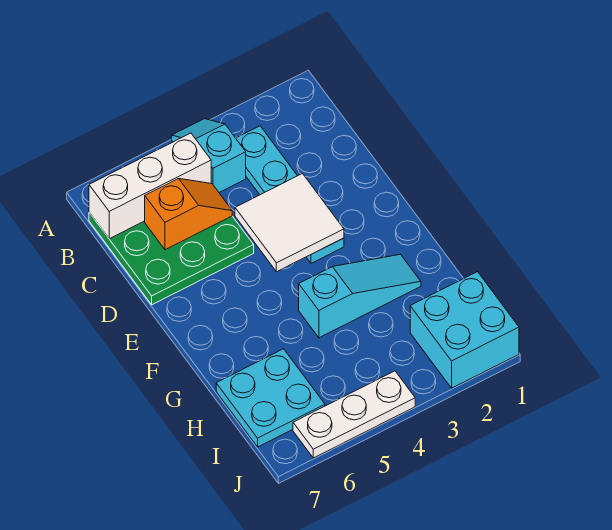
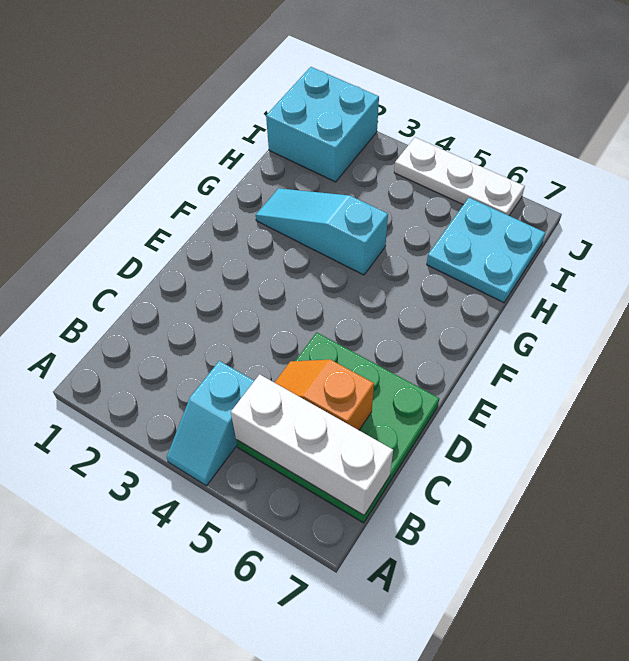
cyan 1x4 plate [236,126,344,263] -> none
white 2x2 tile [235,174,344,272] -> none

